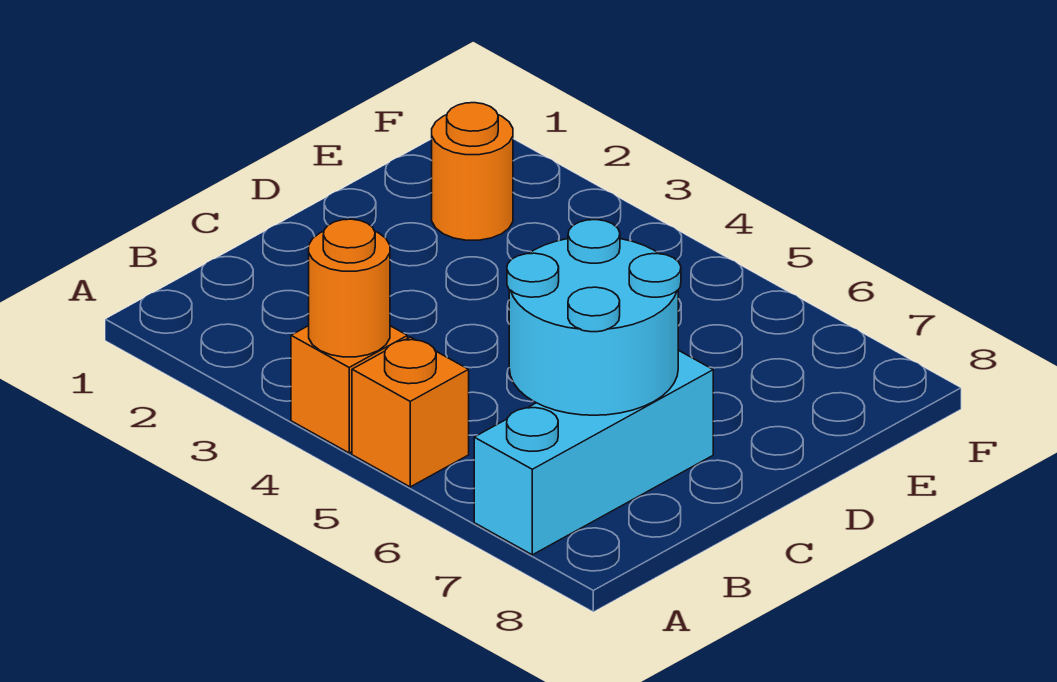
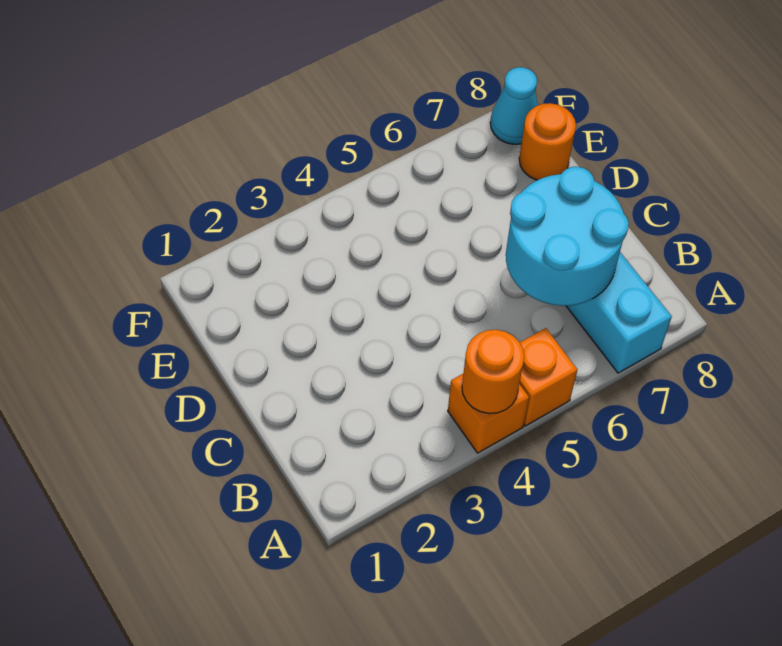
orange 1x1 round brick [432,103,513,240] -> orange 1x1 round brick moved to [519,103,576,180]
none -> cyan 1x1 cone [490,67,538,144]

